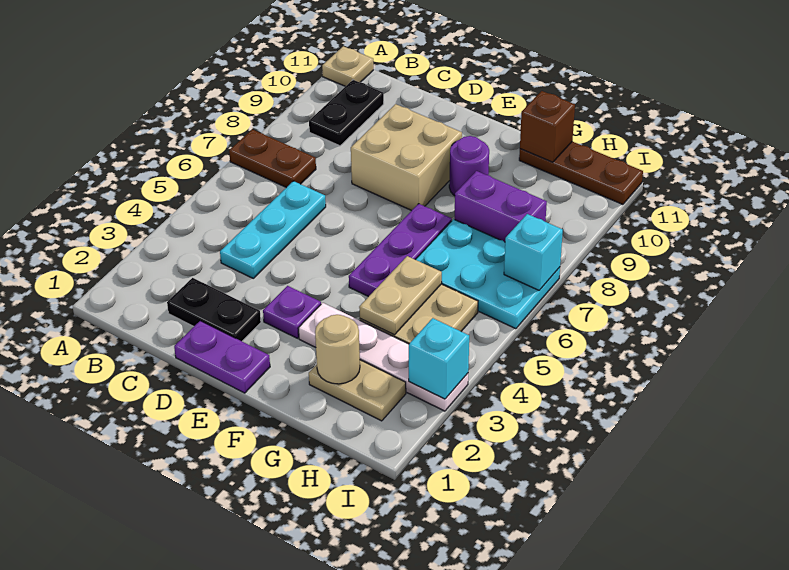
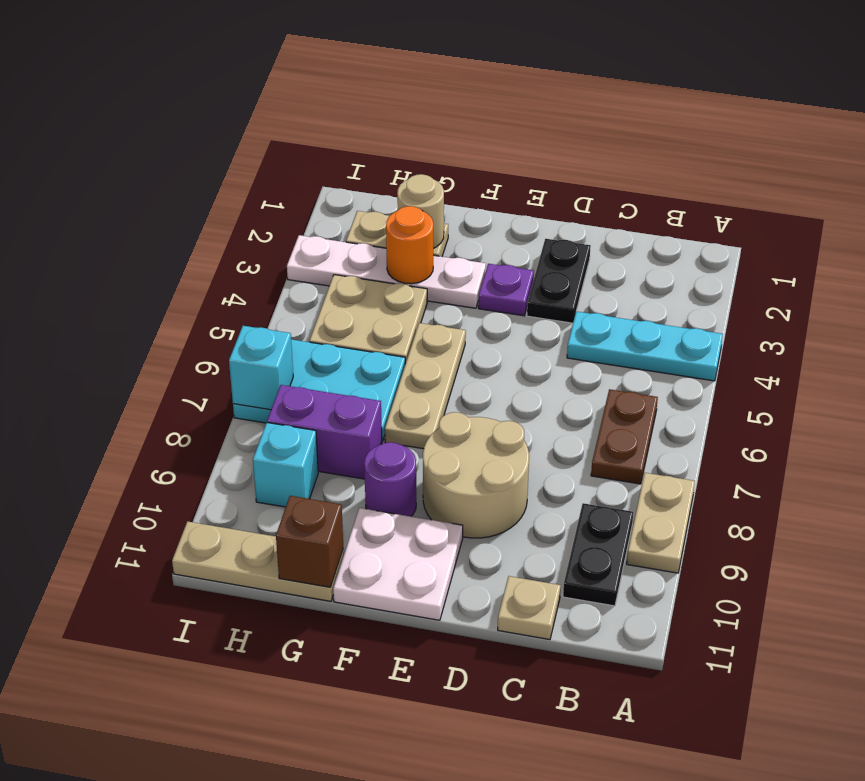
brown 1x2 plate [229,129,316,188] -> brown 1x2 plate turned to [591,389,658,484]
tan 1x1 plate [322,46,373,87] -> tan 1x1 plate moved to [498,576,561,640]
black 1x2 plate [167,278,261,341] -> black 1x2 plate turned to [527,239,591,323]
cyan 1x3 plate [220,181,326,278] -> cyan 1x3 plate turned to [567,311,723,381]
purple 1x2 plate [174,321,270,393] -> none
tan 2x2 brick [351,104,462,211] -> tan 2x2 round brick [423,412,529,538]
none -> white 2x2 plate [333,508,463,620]
purple 1x3 plate [349,204,452,297] -> tan 1x3 plate [385,323,466,449]
none -> orange 1x1 round brick [386,206,433,284]
tan 1x2 plate [359,256,442,335] -> tan 1x2 plate moved to [627,473,695,573]
brown 1x3 plate [519,142,643,204] -> tan 1x3 plate [172,521,344,601]
cyan 1x1 brick [409,318,469,399] -> cyan 1x1 brick moved to [253,423,318,507]

